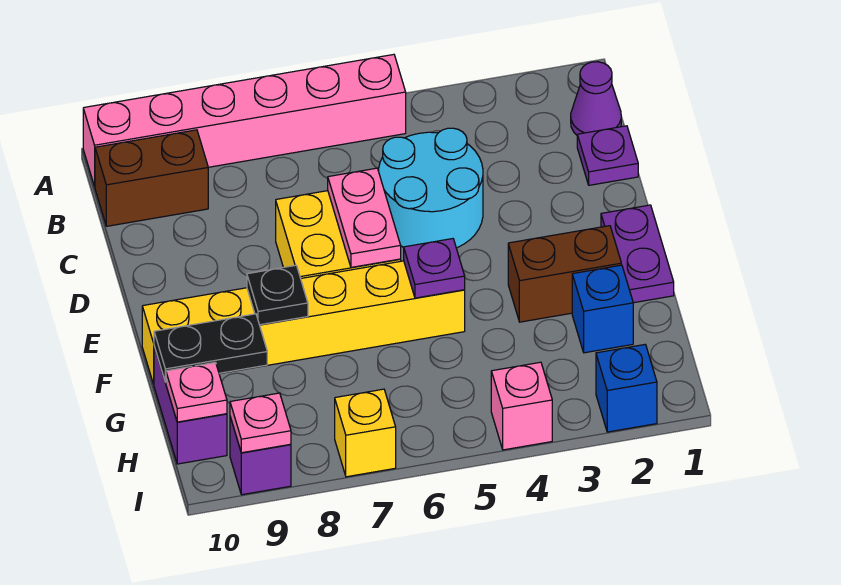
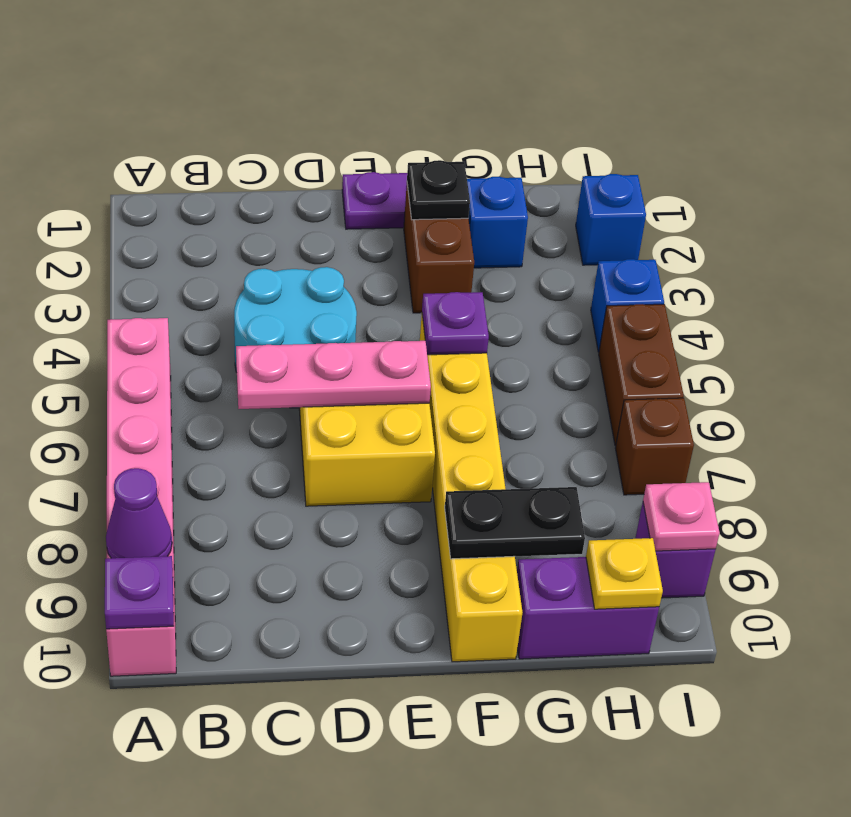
purple 1x1 cone [571,62,621,135] -> purple 1x1 cone moved to [106,468,172,558]
brown 1x2 brick [95,130,208,226] -> brown 1x2 brick moved to [599,304,684,446]
purple 1x1 plate [577,126,638,185] -> purple 1x1 plate moved to [105,556,174,629]
pink 1x2 plate [328,168,401,267] -> pink 1x3 plate [236,341,431,409]
black 1x1 plate [247,265,308,325] -> black 1x1 plate moved to [407,160,470,220]
black 1x2 plate [154,314,267,382] -> black 1x2 plate turned to [445,487,585,559]
pink 1x1 plate [166,362,227,422] -> yellow 1x1 plate [586,538,663,609]
pink 1x1 brick [491,362,552,450] -> blue 1x1 brick [591,259,664,352]
yellow 1x1 brick [335,389,396,477] -> brown 1x1 brick [615,398,694,495]

